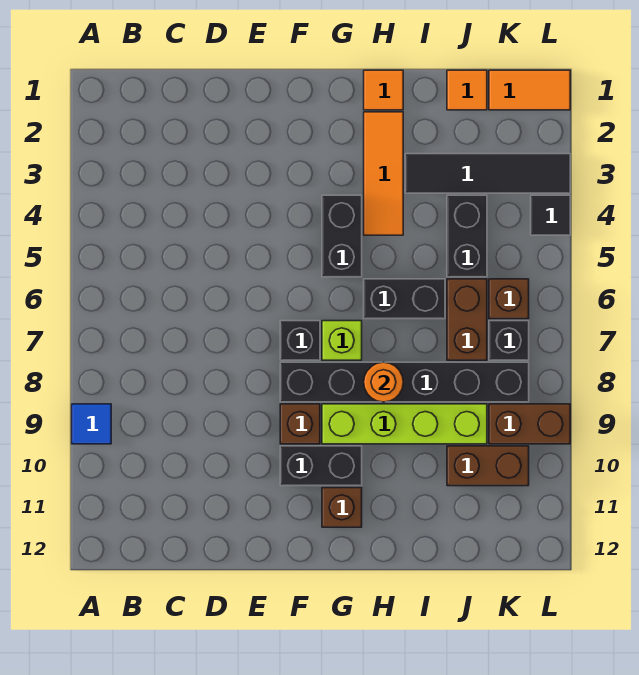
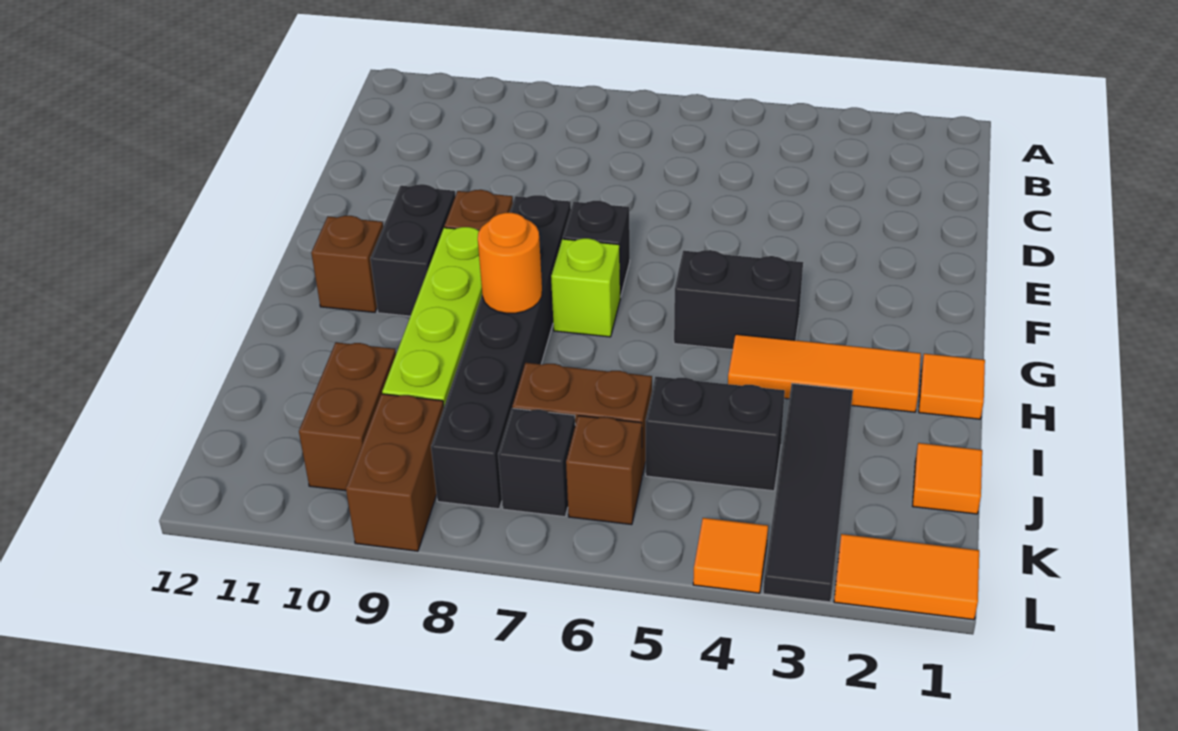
blue 1x1 tile [72,404,111,444] -> none
black 1x2 brick [364,279,445,319] -> none
orange 1x2 tile [489,70,570,110] -> orange 1x2 tile turned to [834,534,979,620]
black 1x1 tile [531,195,570,235] -> orange 1x1 tile [693,518,768,593]

